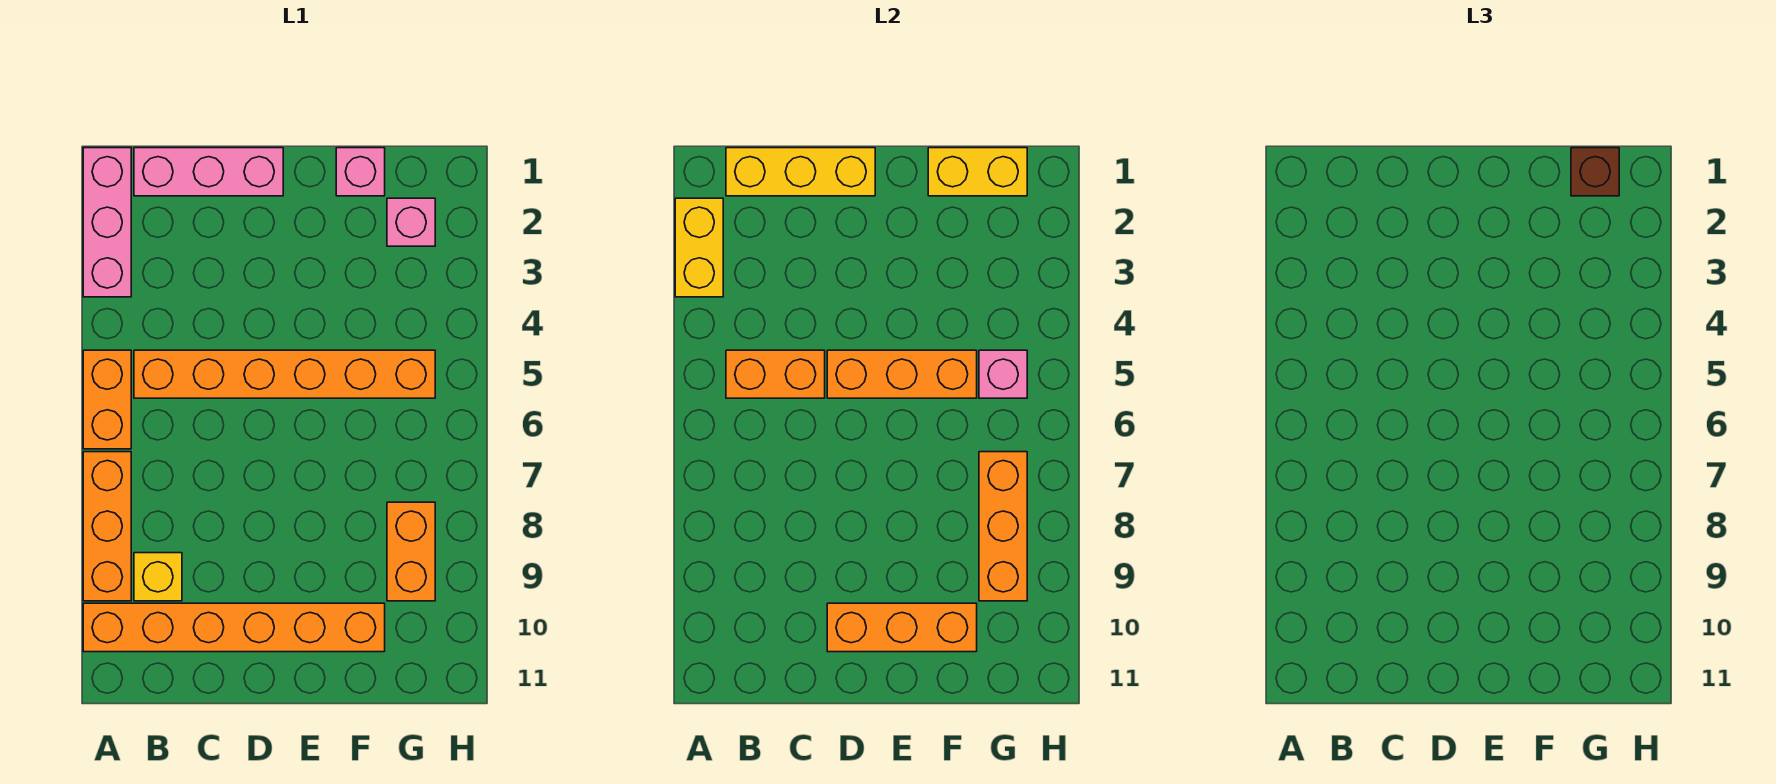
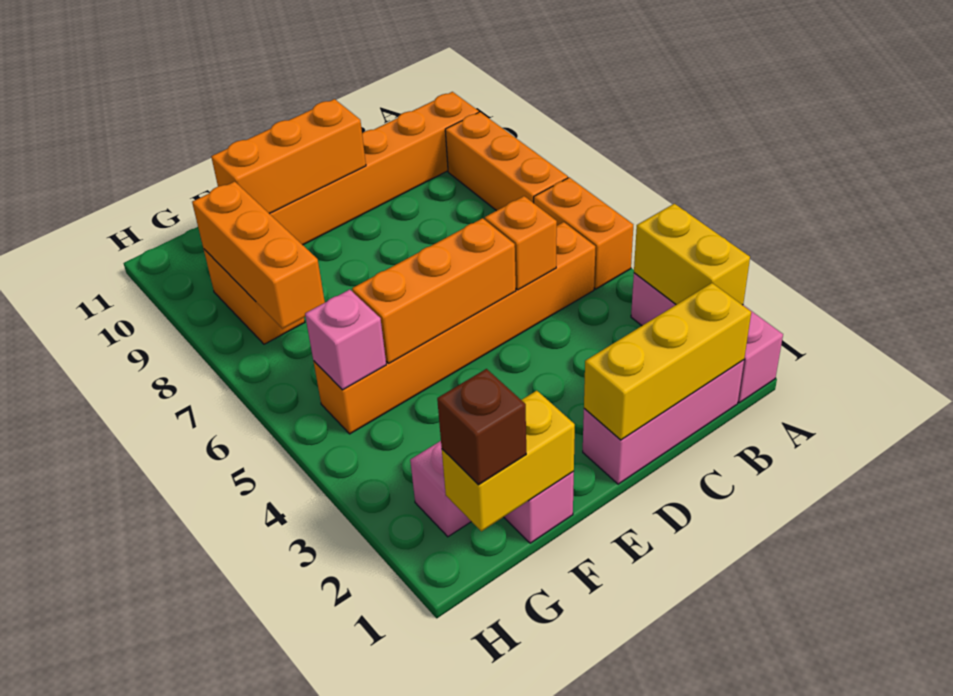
orange 1x2 brick [726,350,825,398] -> orange 1x1 brick [485,196,557,290]
yellow 1x1 brick [134,553,182,601] -> none

